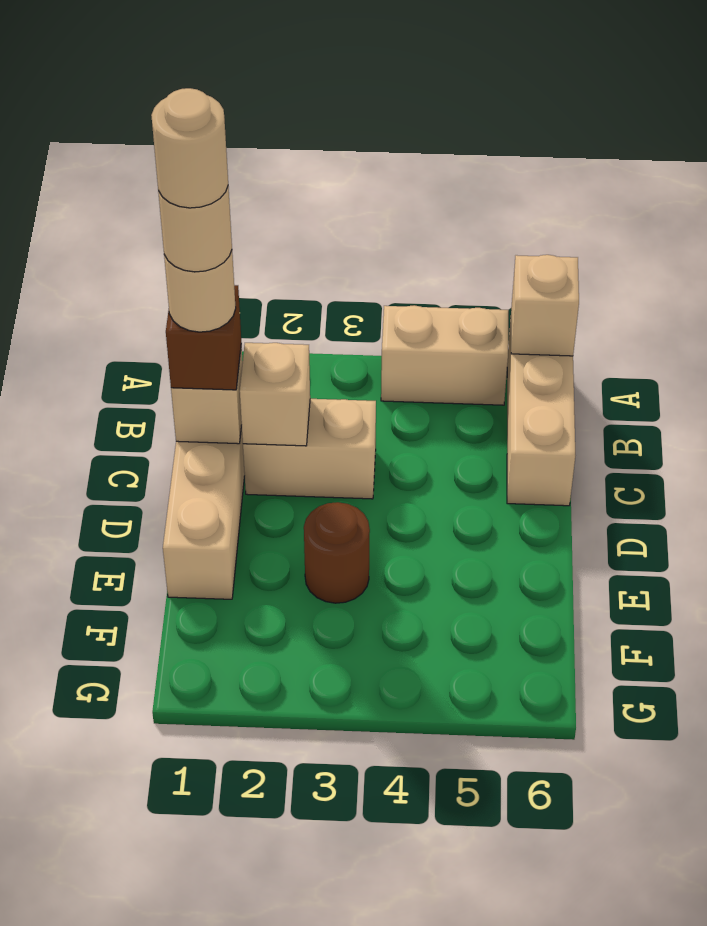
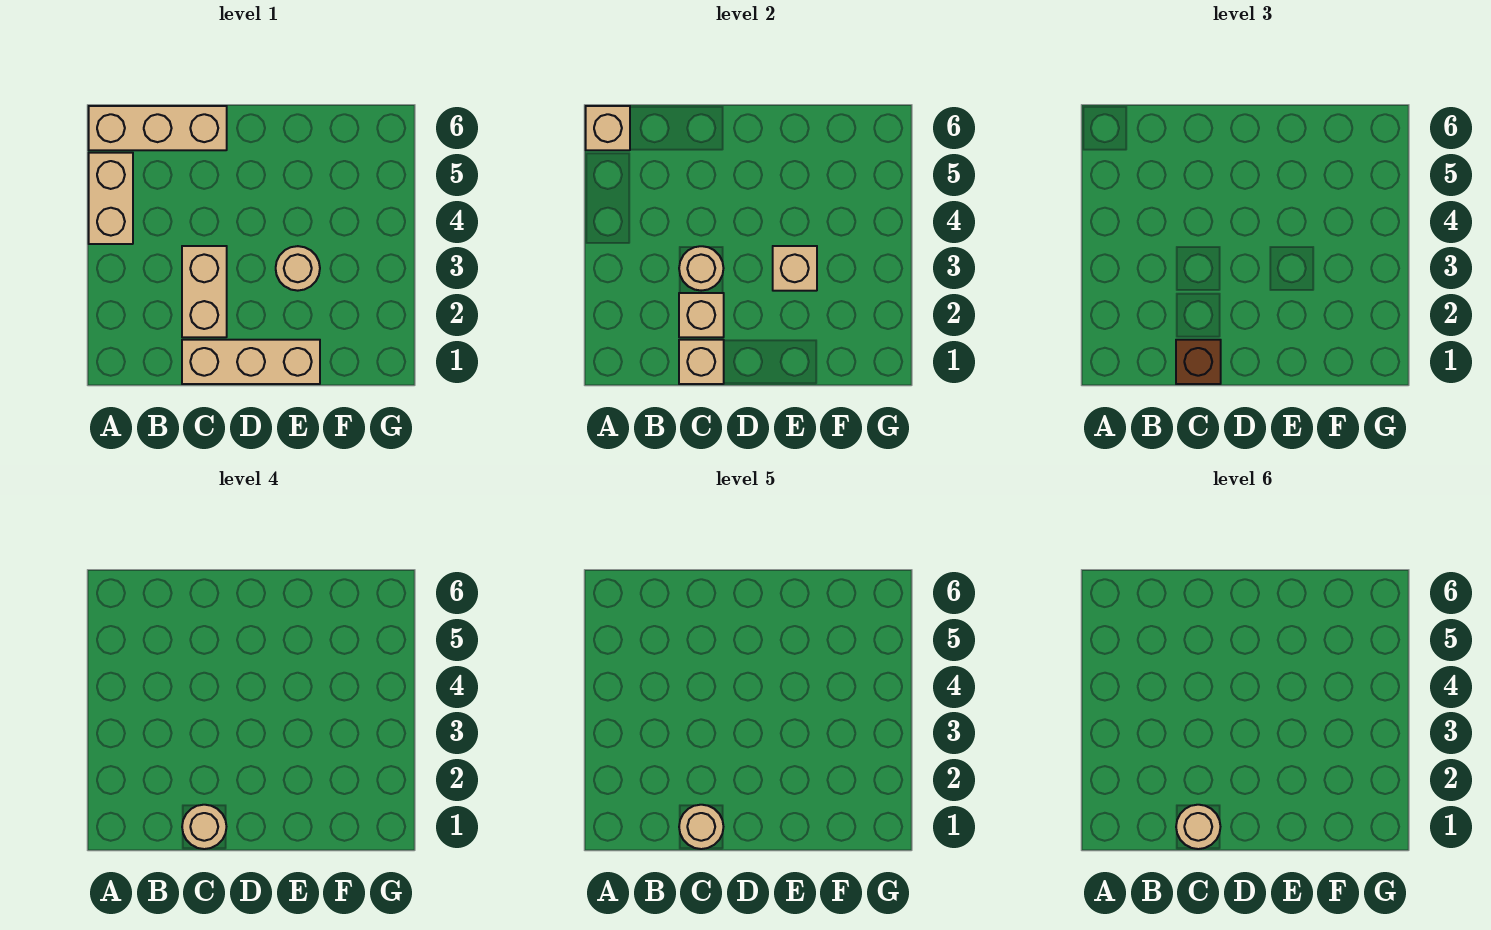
none -> tan 1x1 round brick [679,246,724,291]
brown 1x1 round brick [304,502,370,603] -> tan 1x1 round brick [276,246,320,291]
none -> tan 1x1 brick [773,246,817,291]

